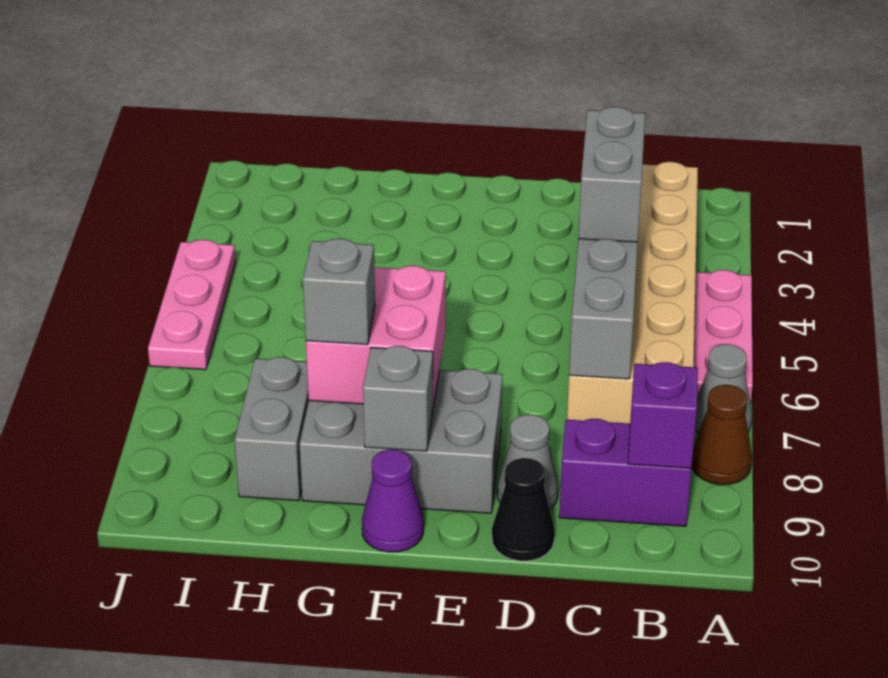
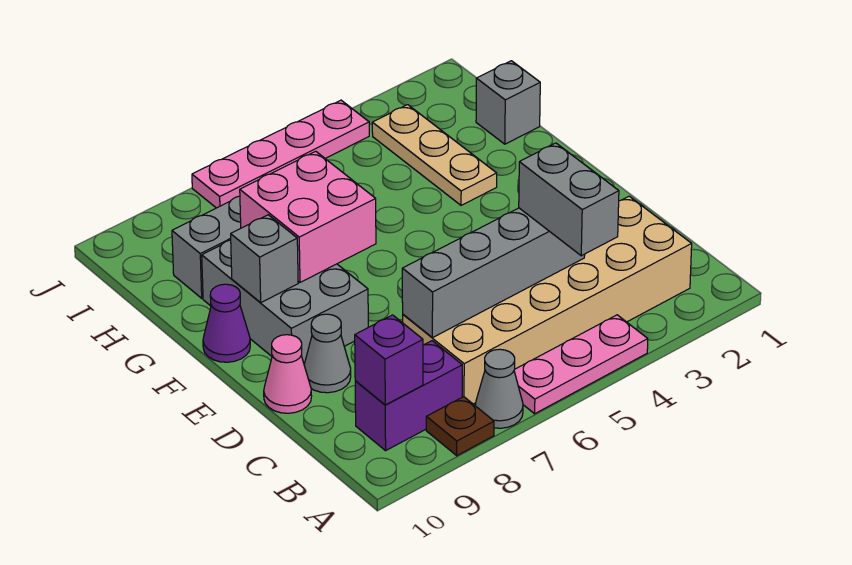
brown 1x1 cone [692,385,752,485] -> brown 1x1 plate [426,397,494,456]
purple 1x2 brick [559,419,691,526] -> purple 1x2 brick turned to [355,341,462,451]
grey 1x2 brick [578,107,645,242] -> grey 1x2 brick turned to [519,143,619,256]
black 1x1 cone [492,458,555,561] -> pink 1x1 cone [264,335,312,413]
none -> tan 1x3 plate [372,105,497,205]
grey 1x1 brick [303,239,375,345] -> grey 1x1 brick moved to [476,61,540,144]
pink 1x3 plate [148,240,236,370] -> pink 1x4 plate [192,100,369,208]

